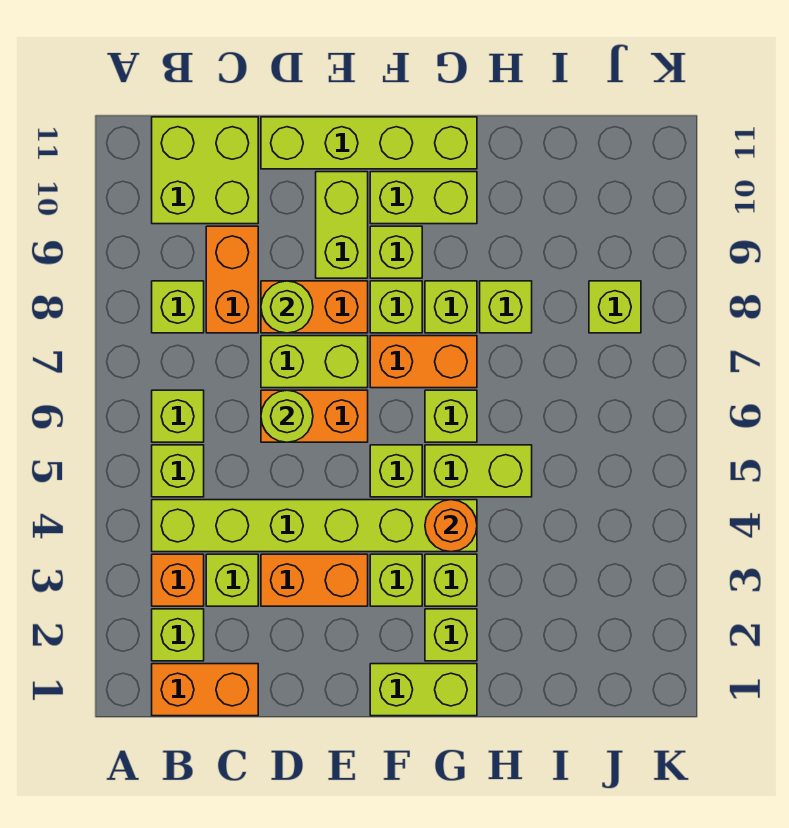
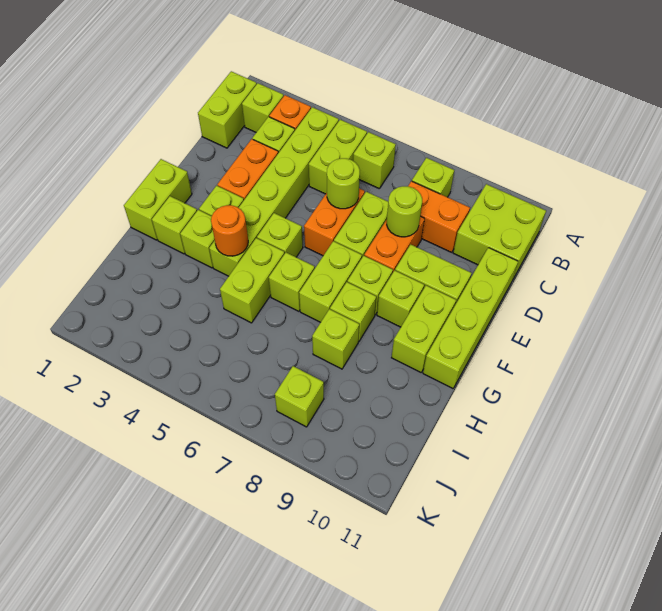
orange 1x2 brick [152,664,258,716] -> lime 1x2 brick [198,71,257,148]
lime 1x1 brick [152,445,204,497] -> lime 1x2 brick [309,120,367,194]
orange 1x2 brick [370,336,477,388] -> lime 1x2 brick [299,241,362,322]

